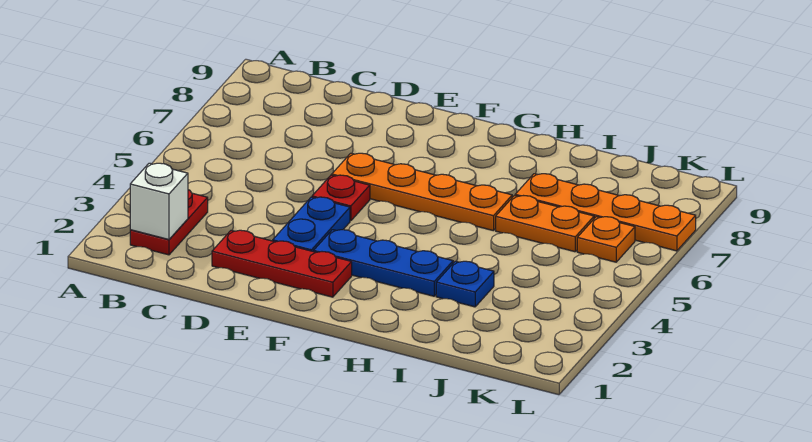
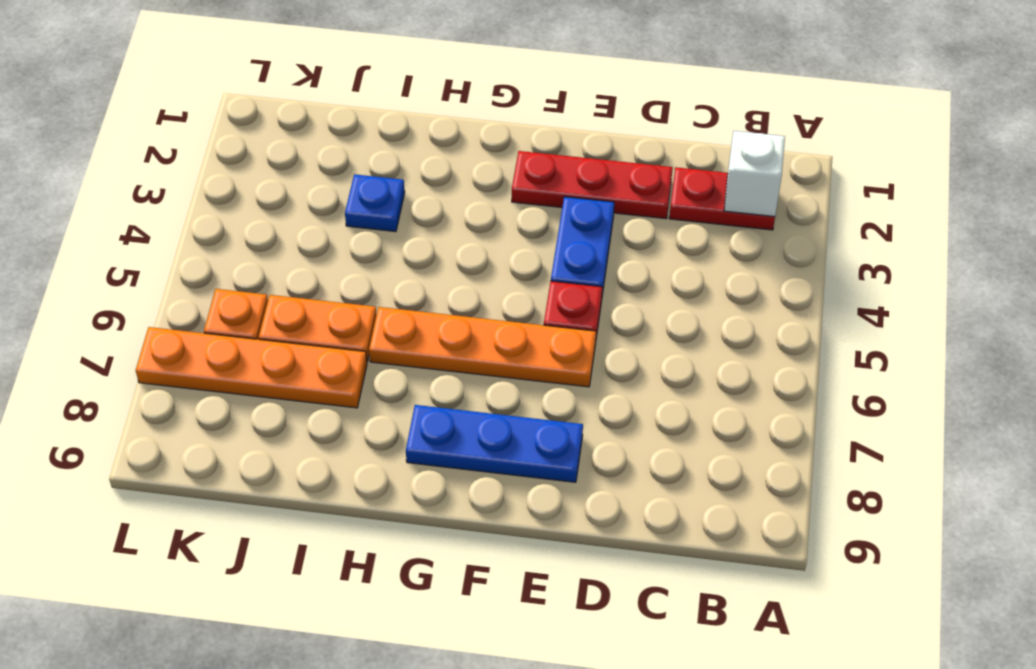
red 1x2 plate [130,190,208,255] -> red 1x2 plate turned to [669,167,775,230]
blue 1x3 plate [314,230,453,296] -> blue 1x3 plate moved to [406,405,583,482]

